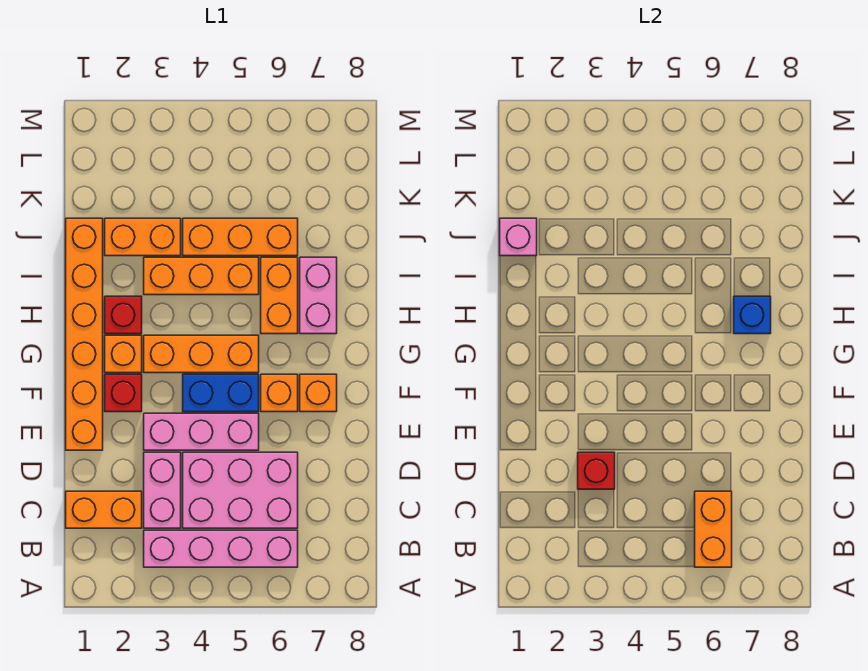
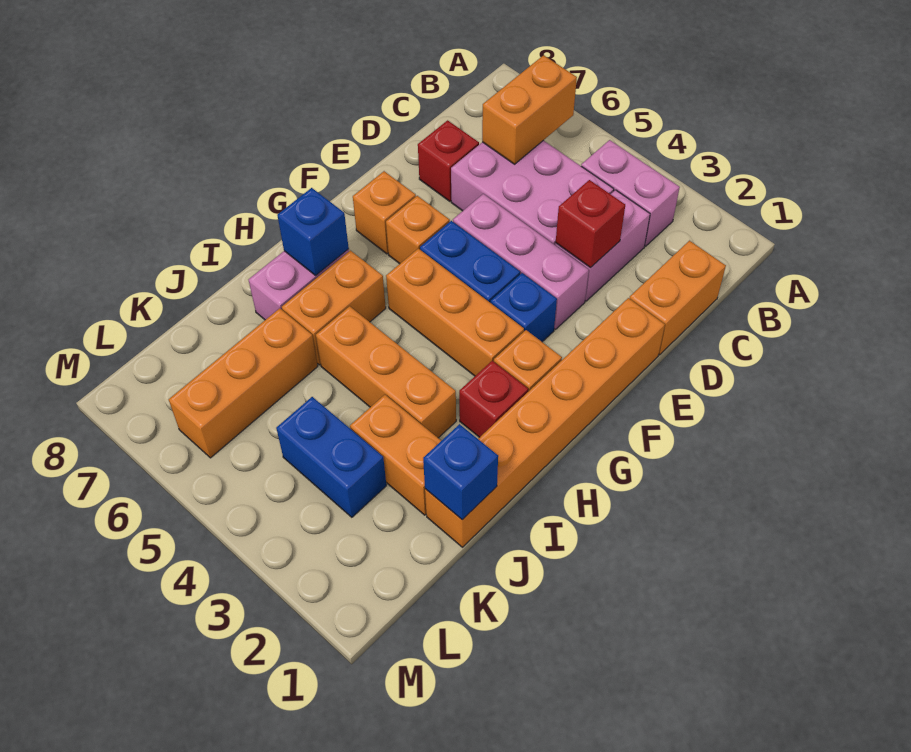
pink 1x4 brick [144,530,298,567] -> pink 1x2 brick [581,140,680,246]
orange 1x2 brick [66,491,142,528] -> orange 1x2 brick turned to [629,241,726,355]
red 1x1 brick [105,374,142,412] -> red 1x1 brick moved to [418,120,479,201]
none -> blue 1x1 brick [491,273,557,342]
pink 1x1 brick [500,218,537,256] -> blue 1x1 brick [423,424,498,520]
orange 1x3 brick [183,218,298,256] -> orange 1x3 brick turned to [169,308,318,458]
none -> blue 1x2 brick [276,397,386,517]

